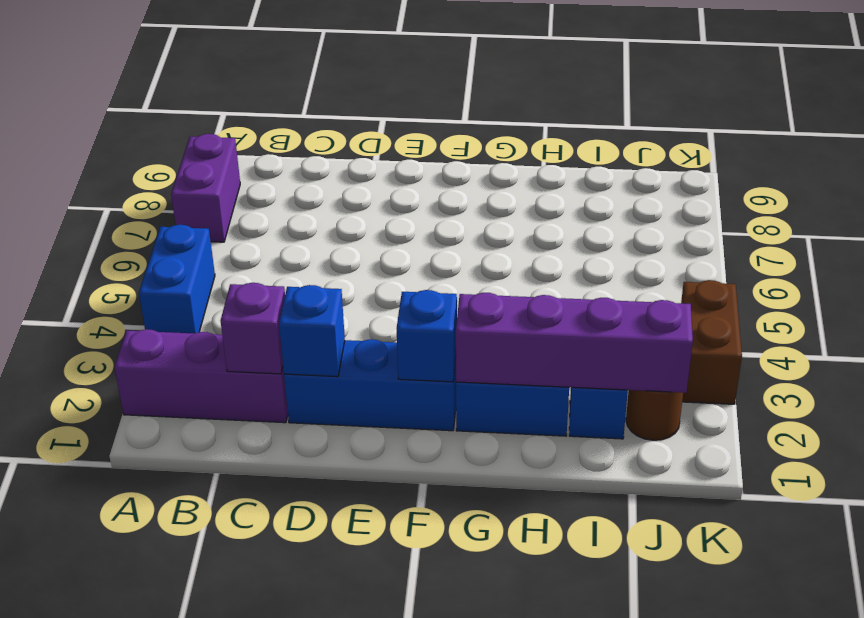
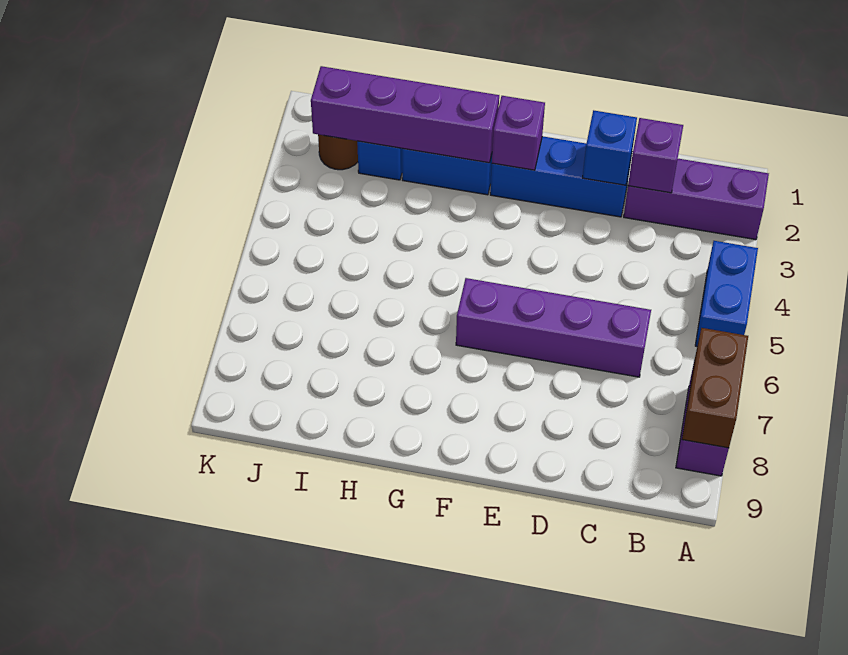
none -> purple 1x4 brick [456,278,651,377]
blue 1x1 brick [397,290,457,382] -> purple 1x1 brick [492,96,545,170]
brown 1x2 brick [681,280,742,404] -> brown 1x2 brick moved to [682,328,748,448]

